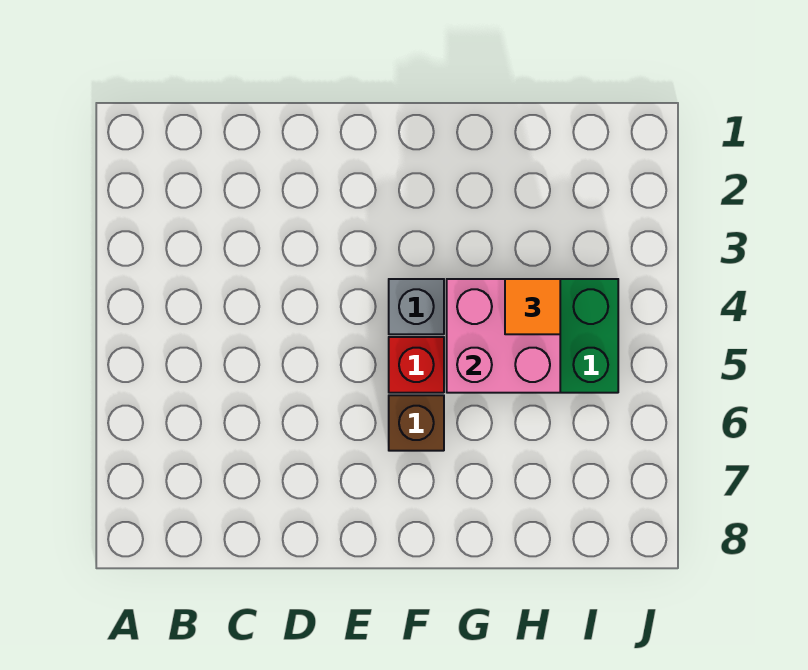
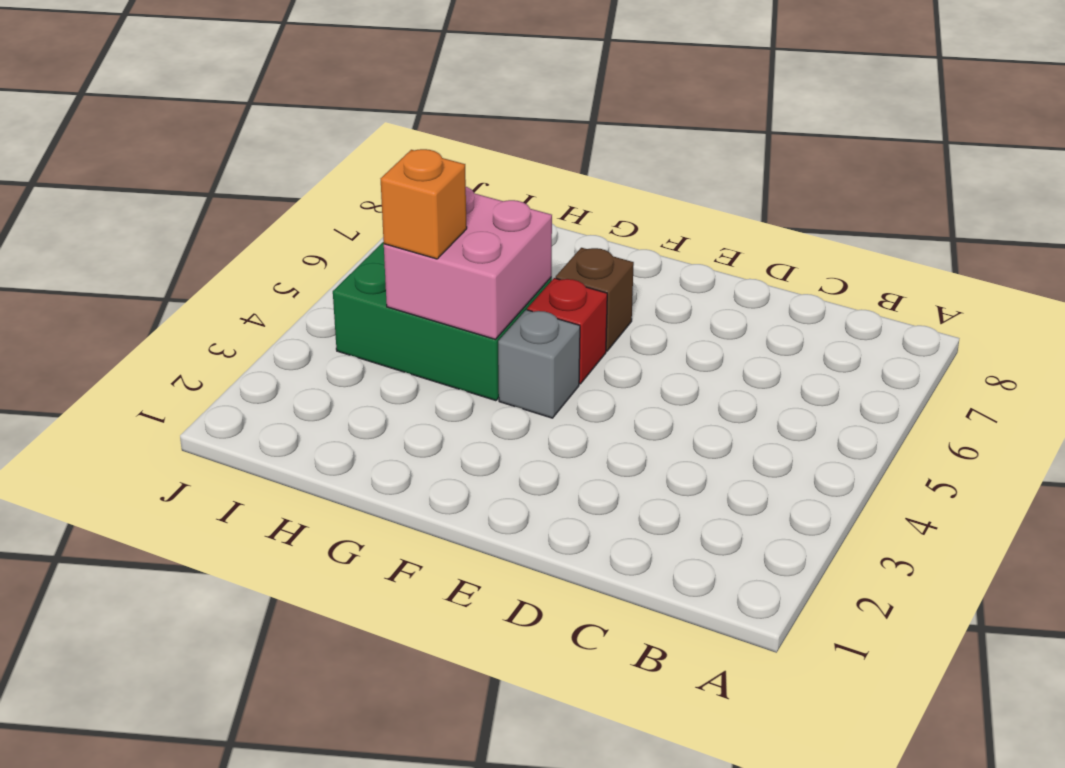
orange 1x1 tile [505,279,560,334] -> orange 1x1 brick [381,149,467,259]

